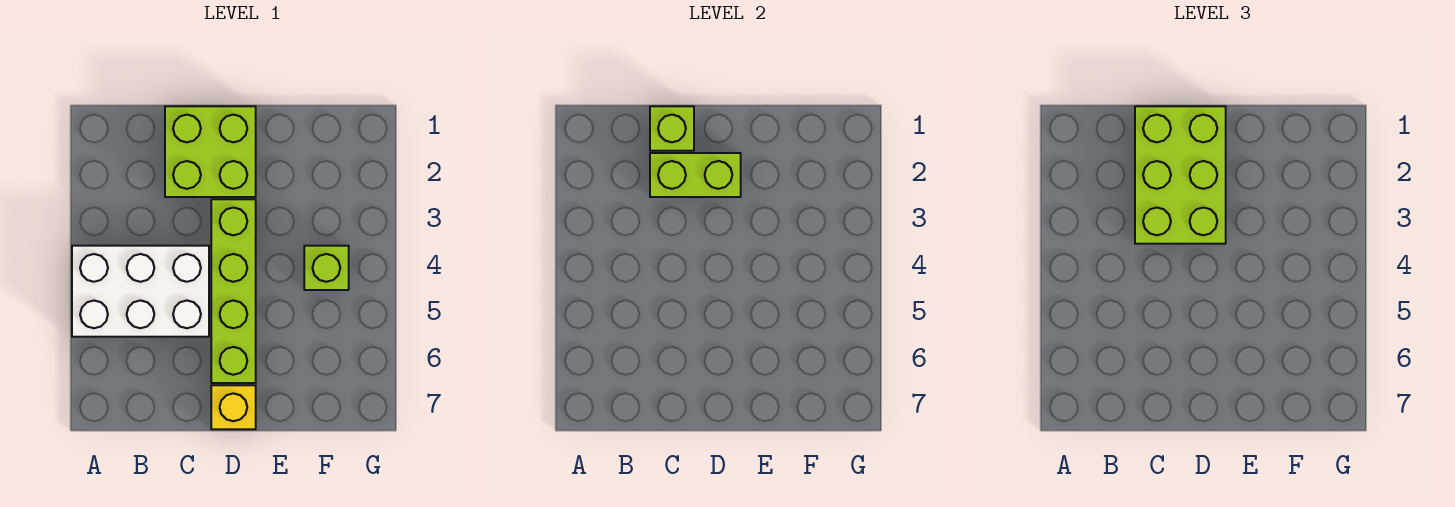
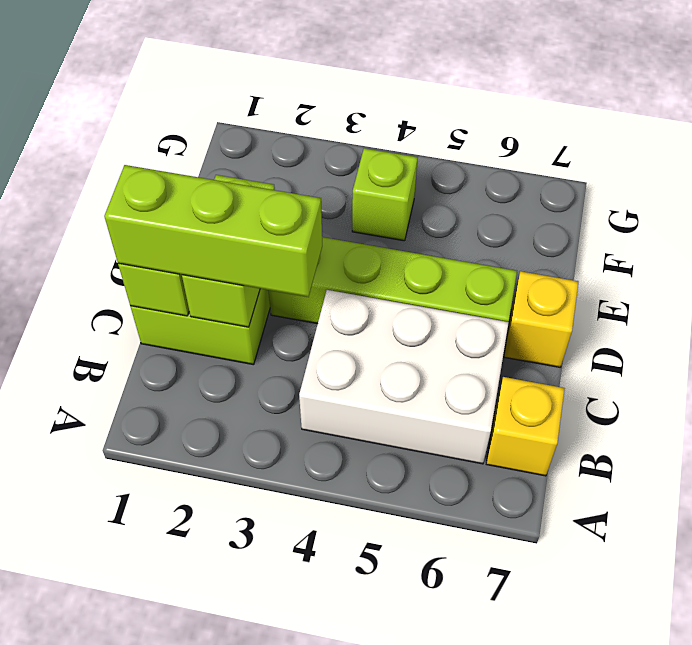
white 2x3 brick [72,246,209,337] -> white 2x3 brick turned to [299,290,509,464]
none -> yellow 1x1 brick [486,377,565,476]
lime 2x3 brick [1135,106,1226,244] -> lime 1x3 brick [104,165,322,297]

